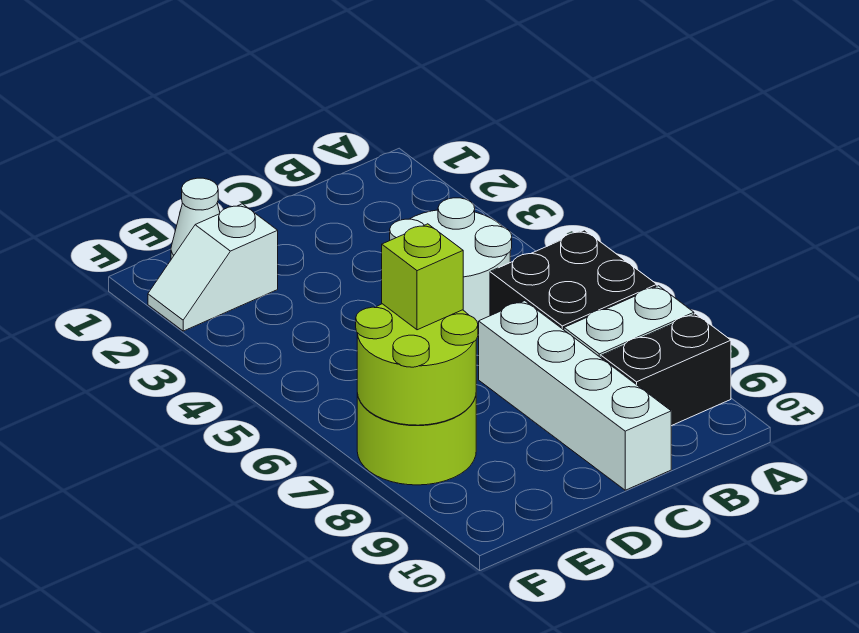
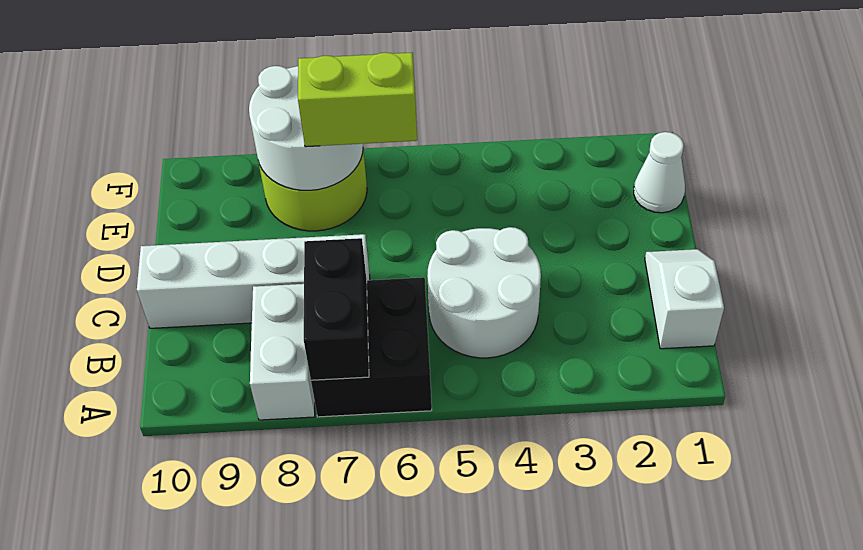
black 1x2 brick [601,314,731,426] -> black 1x2 brick moved to [304,238,369,380]
white 1x2 slope [148,204,278,331] -> white 1x2 slope moved to [645,249,724,349]
lime 2x2 round brick [356,304,478,425] -> white 2x2 round brick [249,66,363,190]
lime 1x1 brick [382,224,463,330] -> lime 1x2 brick [298,52,417,147]

